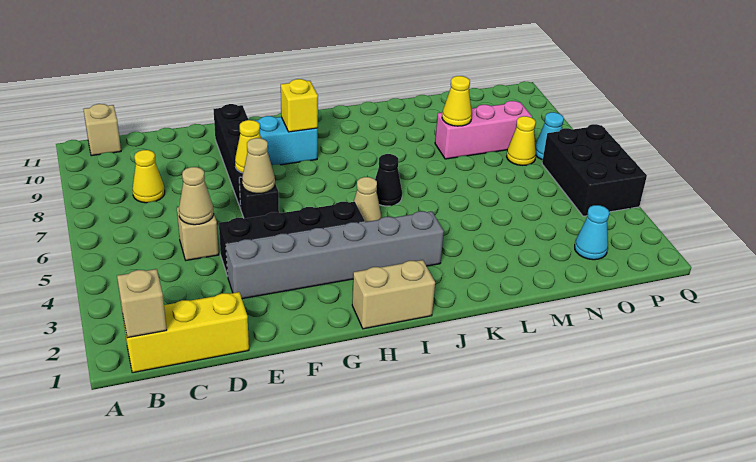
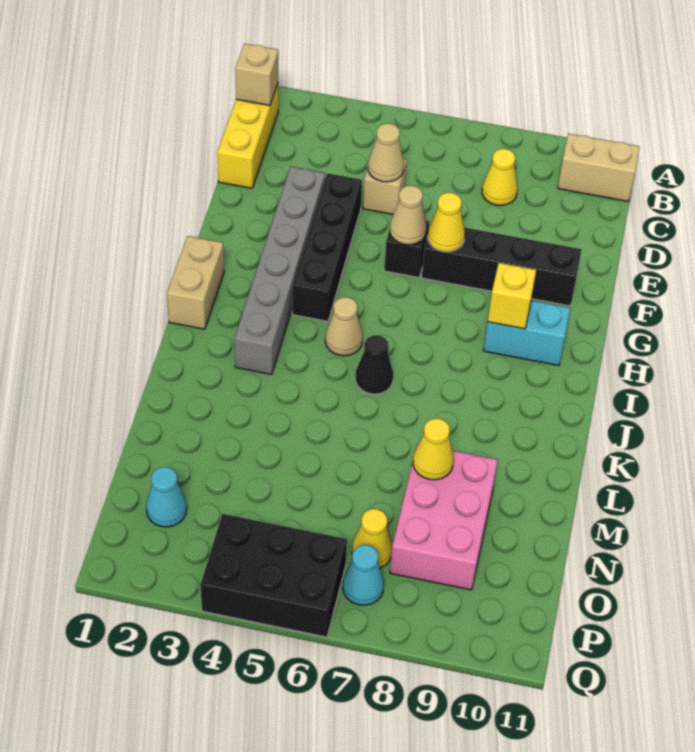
tan 1x1 brick [83,104,121,156] -> tan 1x2 brick [558,134,640,201]
cyan 1x2 brick [254,116,318,165] -> cyan 1x2 brick turned to [484,300,570,366]
pink 1x3 brick [435,101,532,159] -> pink 2x3 brick [390,444,498,590]

